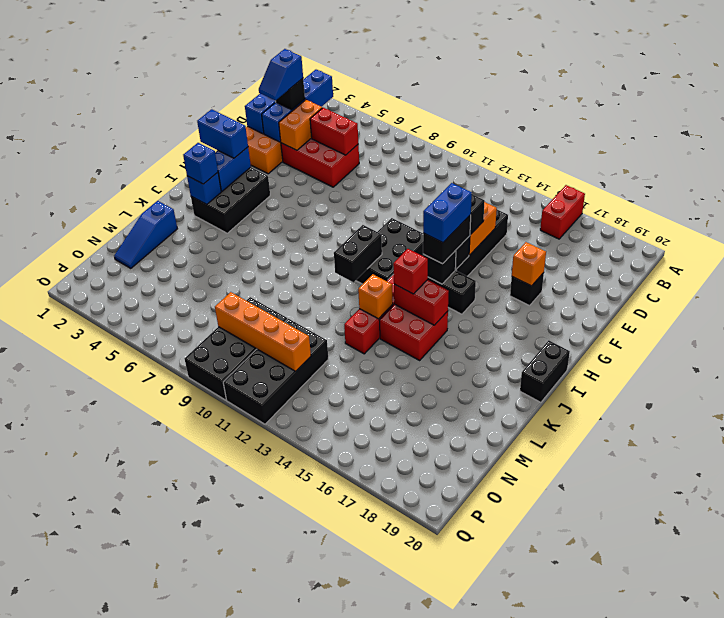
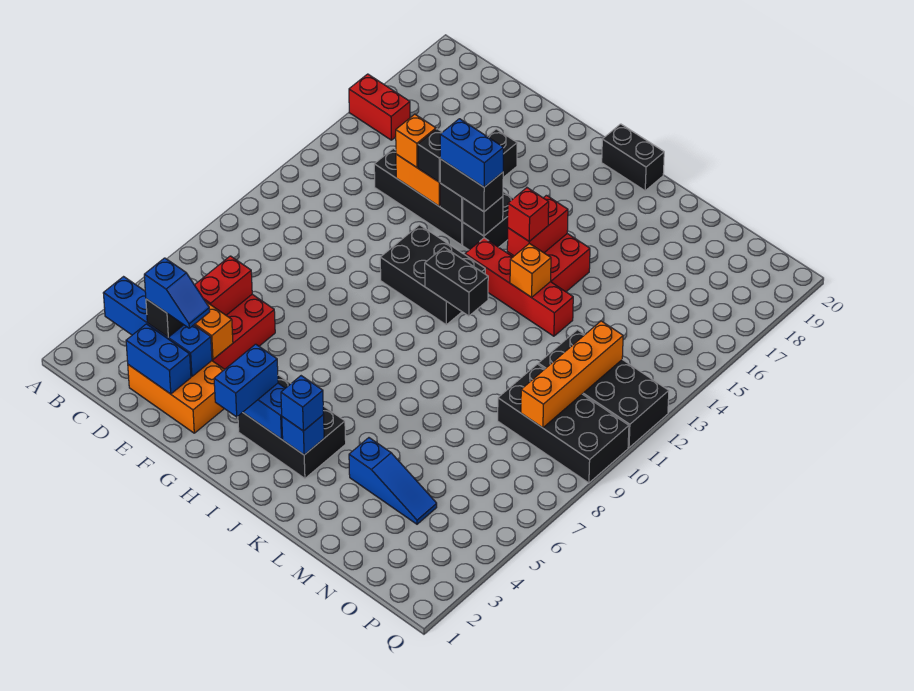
orange 1x1 brick [512,242,546,286] -> orange 1x1 brick moved to [396,114,436,167]
blue 1x3 slope [114,201,177,268] -> blue 1x3 slope moved to [349,438,437,524]

